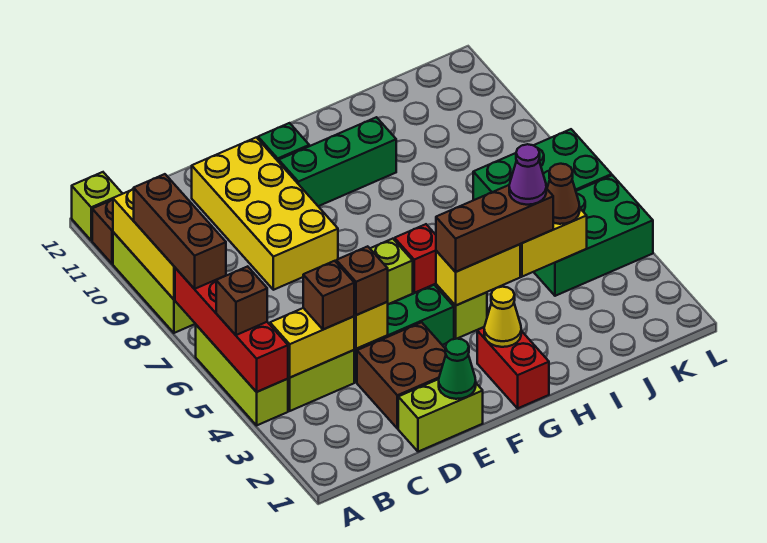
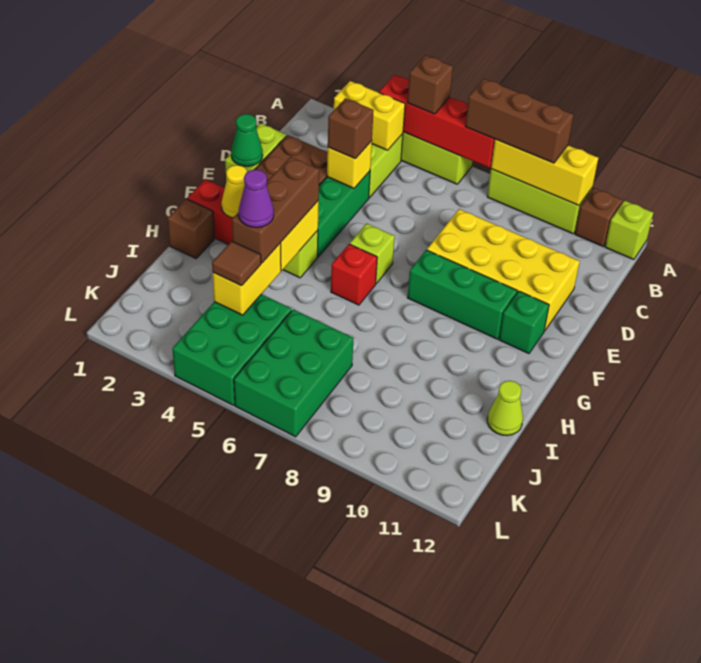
yellow 1x2 brick [270,308,354,377] -> yellow 1x2 brick turned to [334,81,405,150]
brown 1x1 brick [303,261,354,330] -> brown 1x1 brick moved to [168,199,215,259]
green 1x3 brick [279,117,396,206] -> green 1x3 brick turned to [408,250,517,339]
none -> lime 1x1 cone [487,381,523,436]
brown 1x1 cone [547,164,580,224] -> brown 1x1 tile [212,241,261,286]

